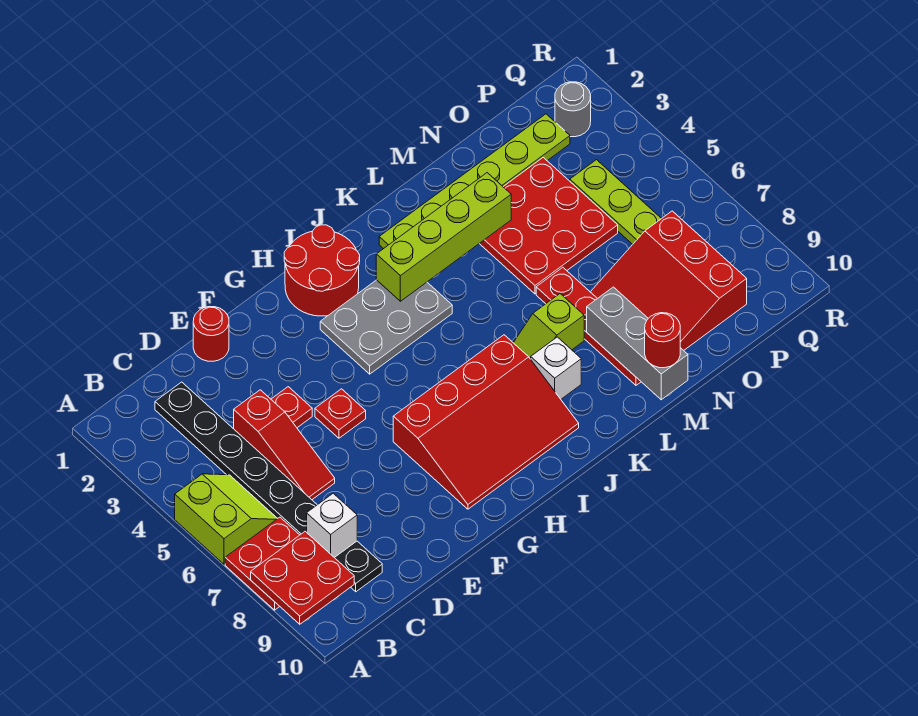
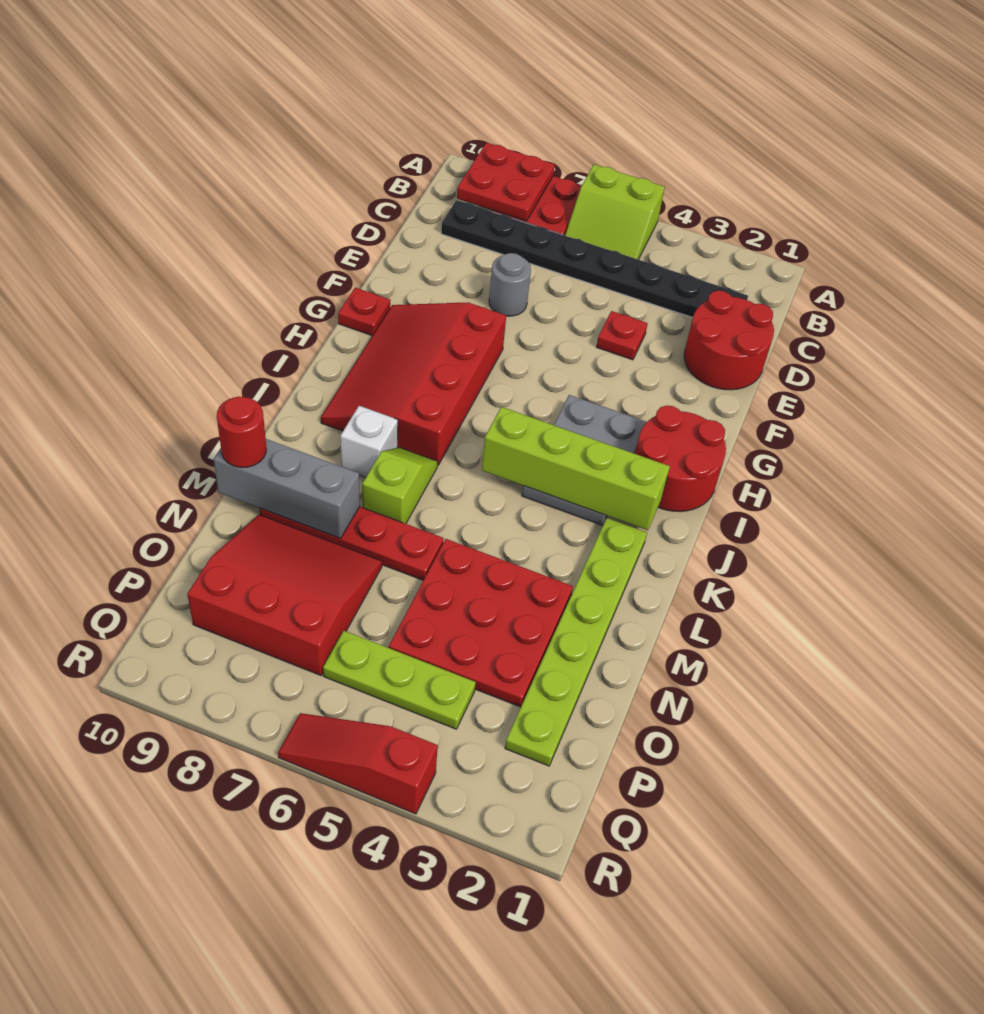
white 1x1 brick [307,493,357,558] -> none
red 1x3 slope [234,390,335,500] -> red 1x3 slope moved to [278,713,438,814]
red 1x1 round brick [193,306,229,361] -> red 2x2 round brick [684,291,774,390]
red 1x1 plate [315,389,366,438] -> red 1x1 plate moved to [338,288,390,336]
lime 1x4 brick [376,173,511,301] -> lime 1x4 brick turned to [482,407,670,530]
grey 1x1 round brick [555,82,591,137] -> grey 1x1 round brick moved to [489,253,531,316]

